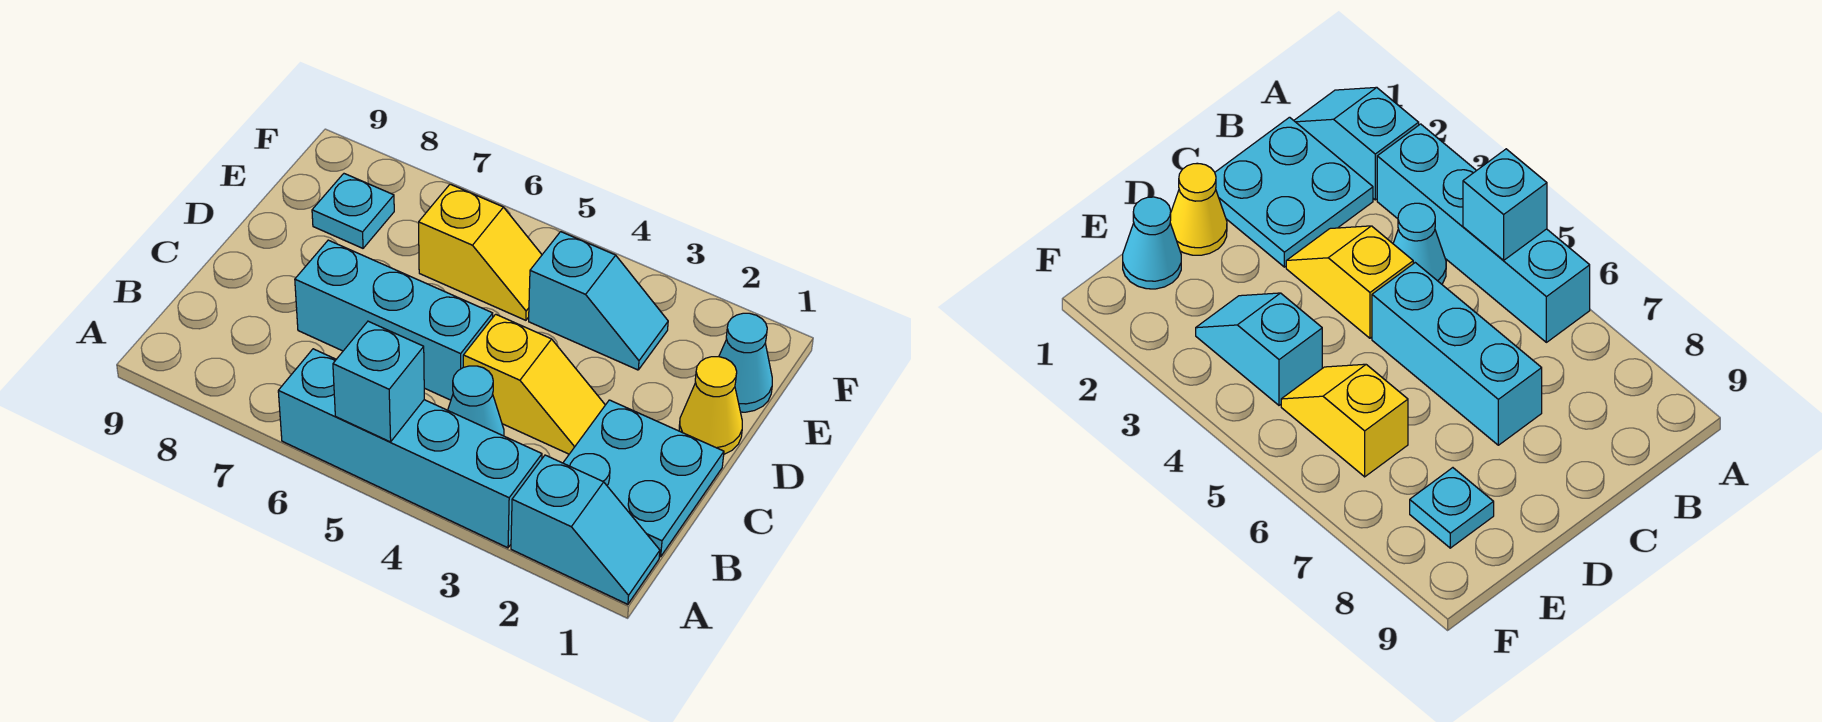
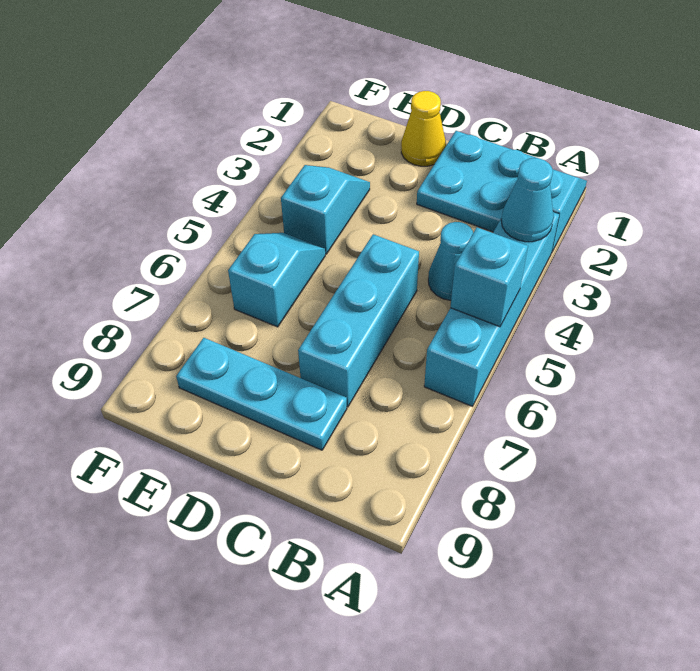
yellow 1x2 slope [463,314,605,454] -> none
cyan 1x1 cone [719,313,772,412] -> cyan 1x1 cone moved to [501,158,554,242]
yellow 1x2 slope [419,184,542,320] -> cyan 1x2 slope [228,233,325,327]
cyan 1x1 plate [312,174,394,248] -> cyan 1x3 plate [176,338,347,450]

